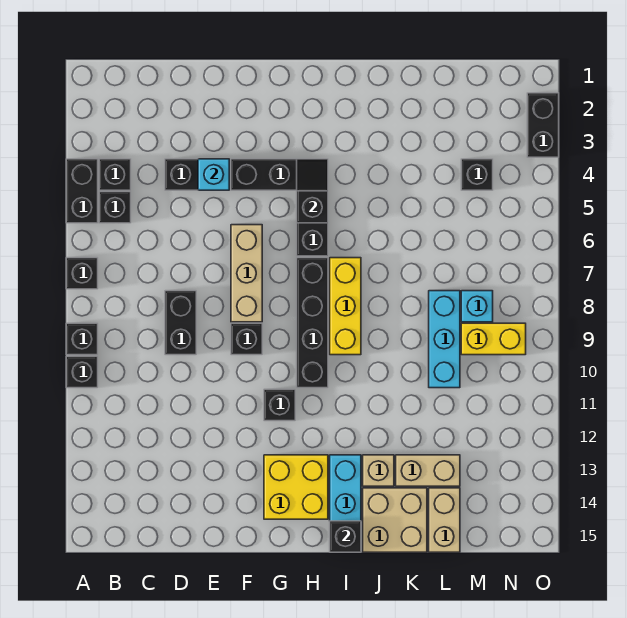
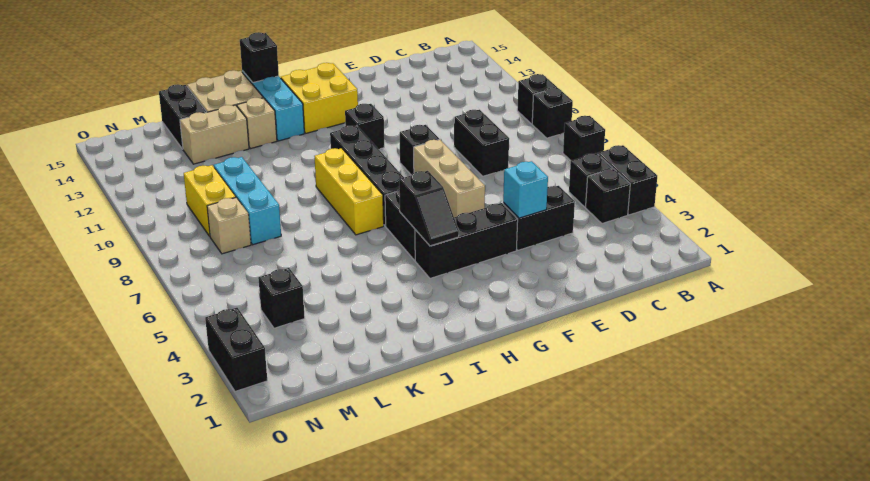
tan 1x2 brick [429,488,460,552] -> black 1x2 brick [159,84,207,149]
cyan 1x1 brick [461,291,493,322] -> tan 1x1 brick [207,198,251,254]
yellow 1x2 brick [461,323,526,355] -> yellow 1x2 brick turned to [184,165,236,236]

